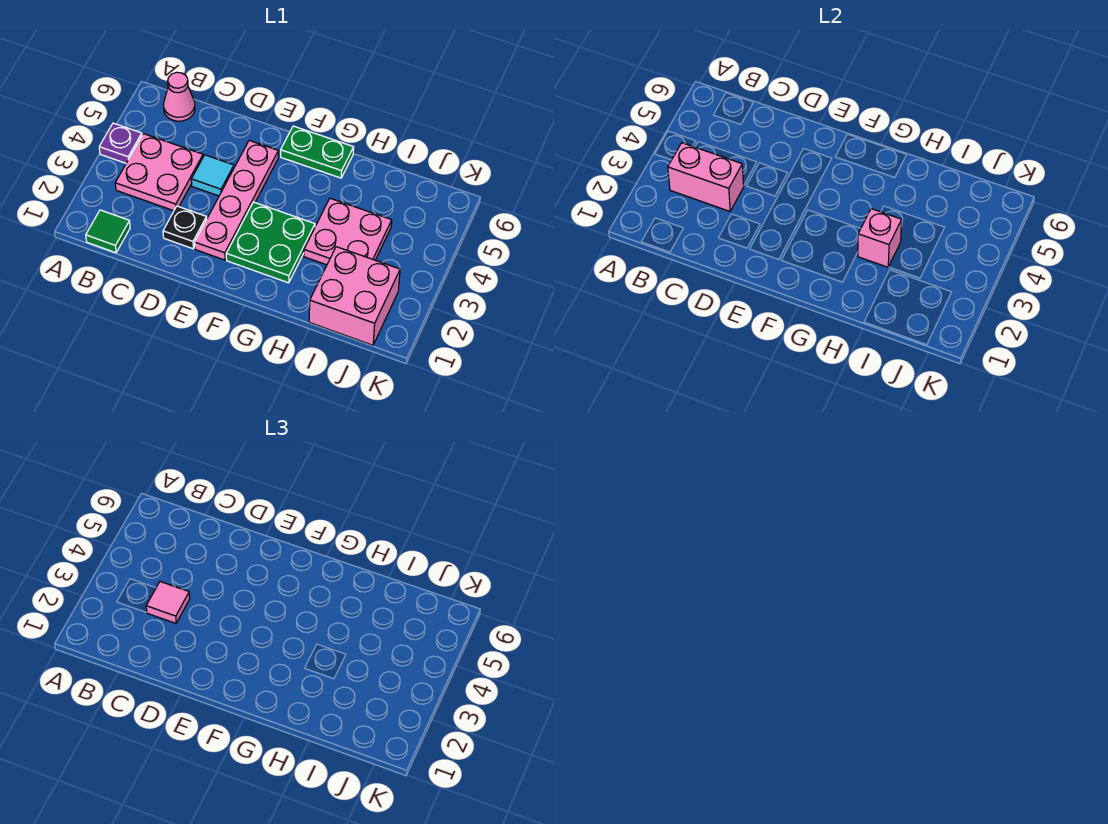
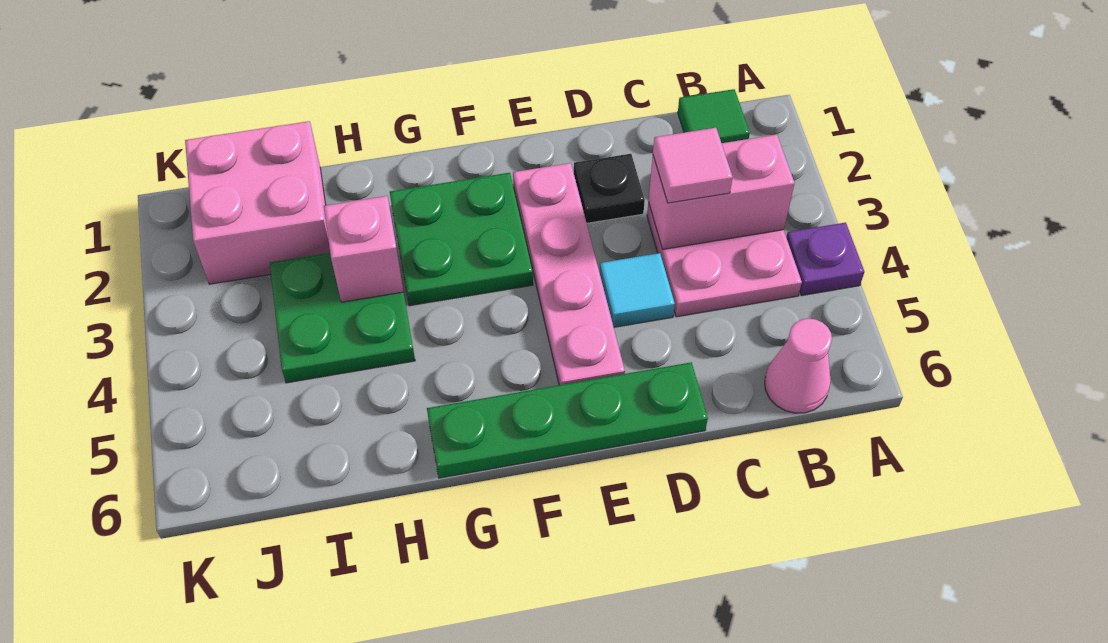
green 1x2 plate [281,126,354,178] -> green 1x4 plate [427,362,708,478]
pink 2x2 plate [304,198,392,265] -> green 2x2 plate [270,253,415,383]

